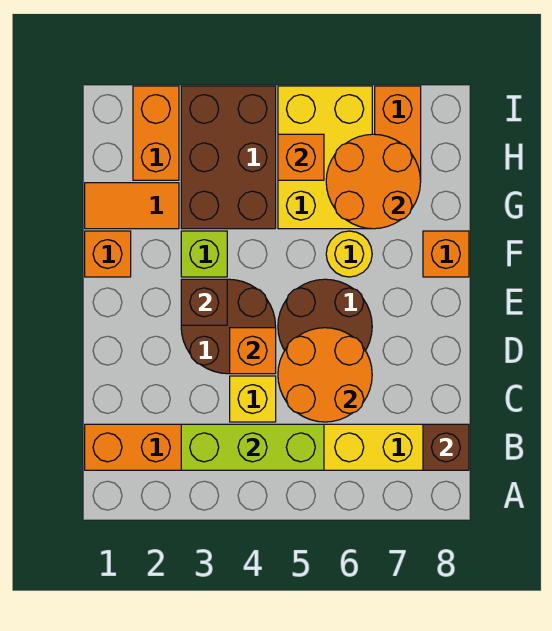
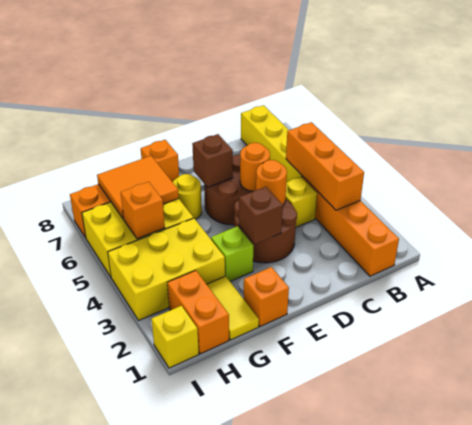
lime 1x3 brick [181,424,324,470] -> orange 1x3 brick [286,122,364,210]
brown 1x1 brick [423,424,469,470] -> brown 1x1 brick moved to [192,134,233,188]
orange 2x2 round brick [278,328,372,422] -> orange 1x1 round brick [240,143,270,191]
orange 1x1 brick [230,328,276,374] -> orange 1x1 round brick [256,160,287,205]
orange 1x2 tile [85,183,179,229] -> yellow 1x2 tile [207,276,259,340]
brown 2x3 brick [181,86,276,229] -> yellow 2x3 brick [108,218,225,321]
orange 2x2 round brick [326,134,421,229] -> orange 2x2 tile [97,156,179,219]
orange 1x2 brick [133,86,179,180] -> orange 1x2 brick turned to [167,270,229,354]
none -> yellow 1x1 brick [151,306,199,368]

